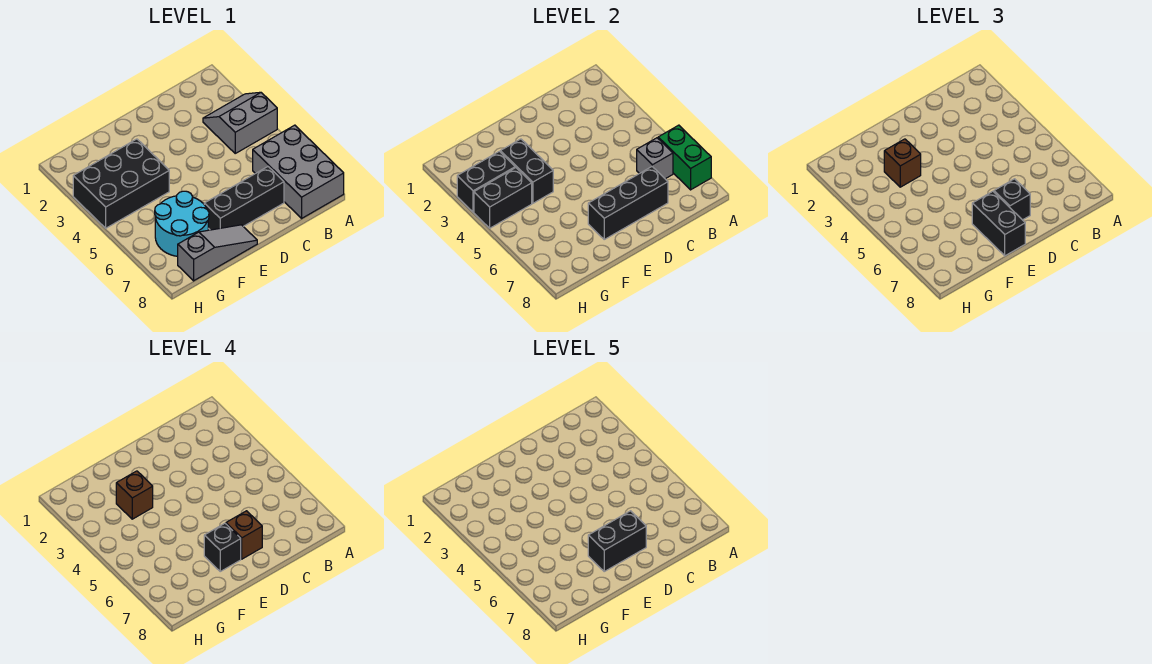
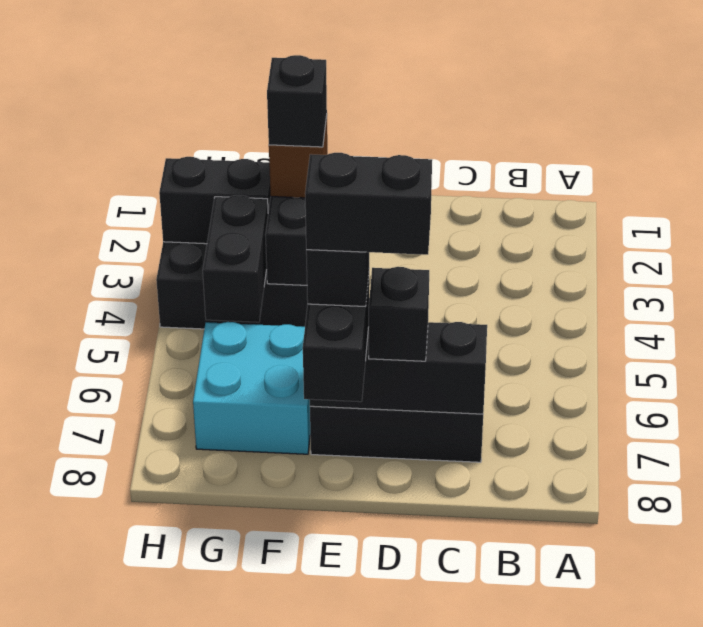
grey 2x2 slope [203,92,277,153] -> none
grey 2x3 brick [253,125,344,218] -> none
green 1x2 brick [658,125,711,190] -> none
grey 1x1 brick [637,138,673,179] -> none
brown 1x1 brick [226,511,262,559] -> none
grey 1x3 slope [178,225,257,281] -> none
brown 1x1 brick [116,471,153,519] -> black 1x1 brick [267,55,327,147]
cyan 2x2 round brick [155,191,209,256] -> cyan 2x2 brick [193,322,310,454]
black 1x2 brick [474,168,532,228] -> black 1x2 brick turned to [203,195,268,322]

